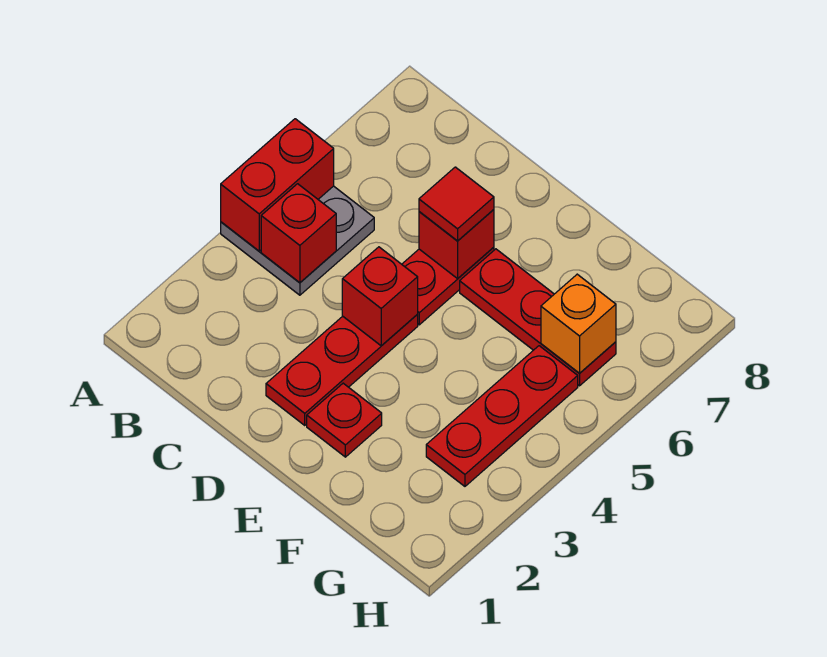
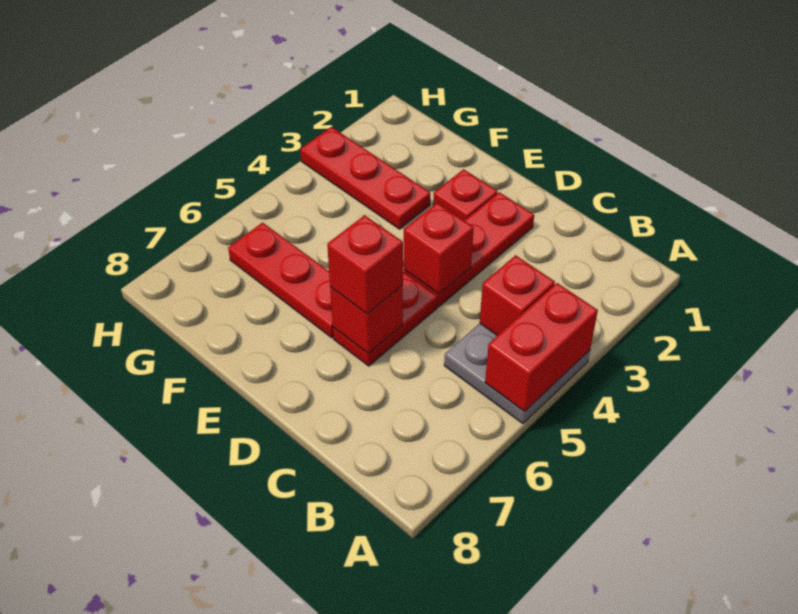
red 1x1 tile [419,167,494,241] -> red 1x1 brick [327,215,403,314]
red 1x3 plate [426,346,578,486] -> red 1x3 plate turned to [300,127,430,229]
orange 1x1 brick [541,274,616,373] -> none

